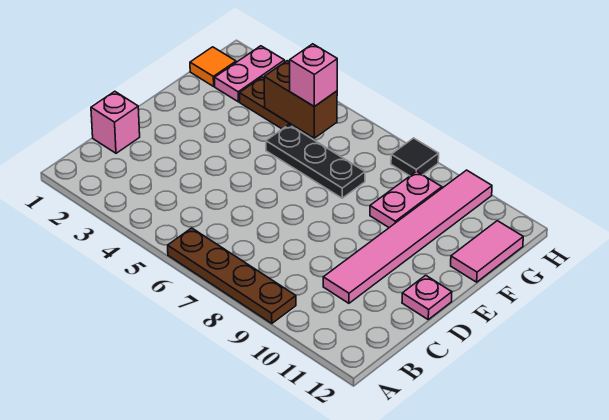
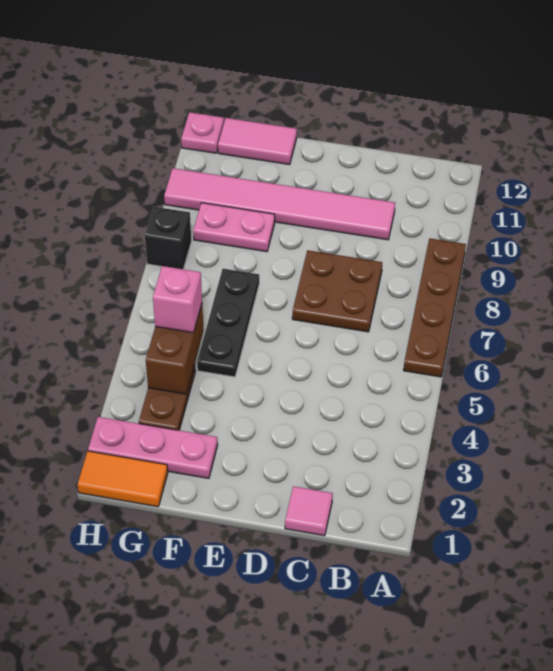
pink 1x1 brick [91,91,140,153] -> pink 1x1 tile [285,486,333,536]
none -> brown 2x2 plate [292,250,382,332]
pink 1x1 plate [402,275,452,319] -> pink 1x1 plate moved to [181,112,224,153]
orange 1x1 tile [190,47,236,86] -> orange 1x2 tile [77,451,168,507]
pink 1x2 plate [215,46,285,102] -> pink 1x3 plate [88,417,218,478]
black 1x1 tile [391,138,439,176] -> black 1x1 brick [145,207,191,269]

